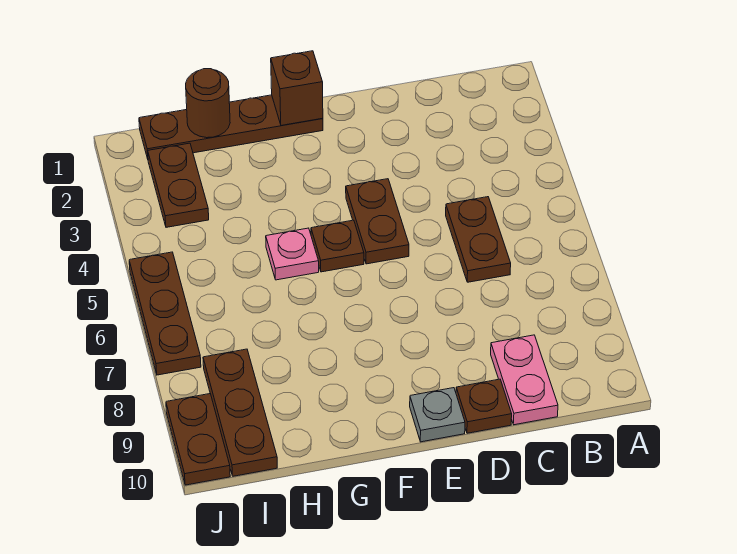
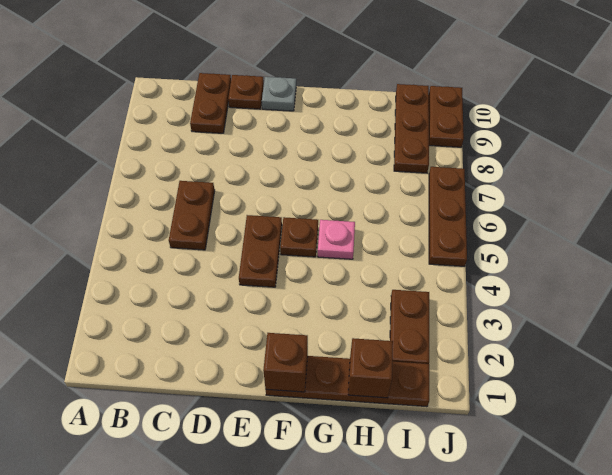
pink 1x2 plate [491,335,558,425] -> brown 1x2 plate [190,73,231,133]
brown 1x1 round brick [186,69,230,138] -> brown 1x1 brick [348,338,393,398]

